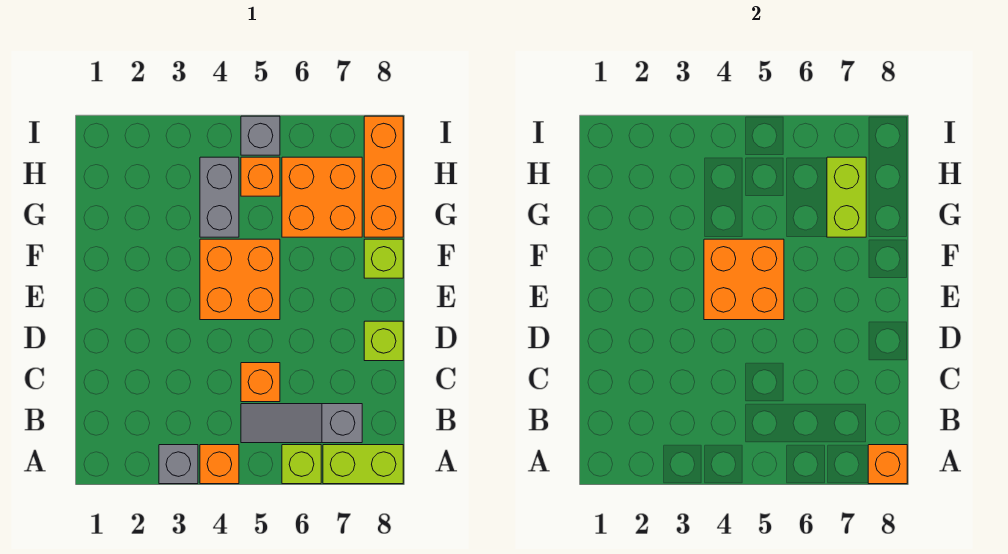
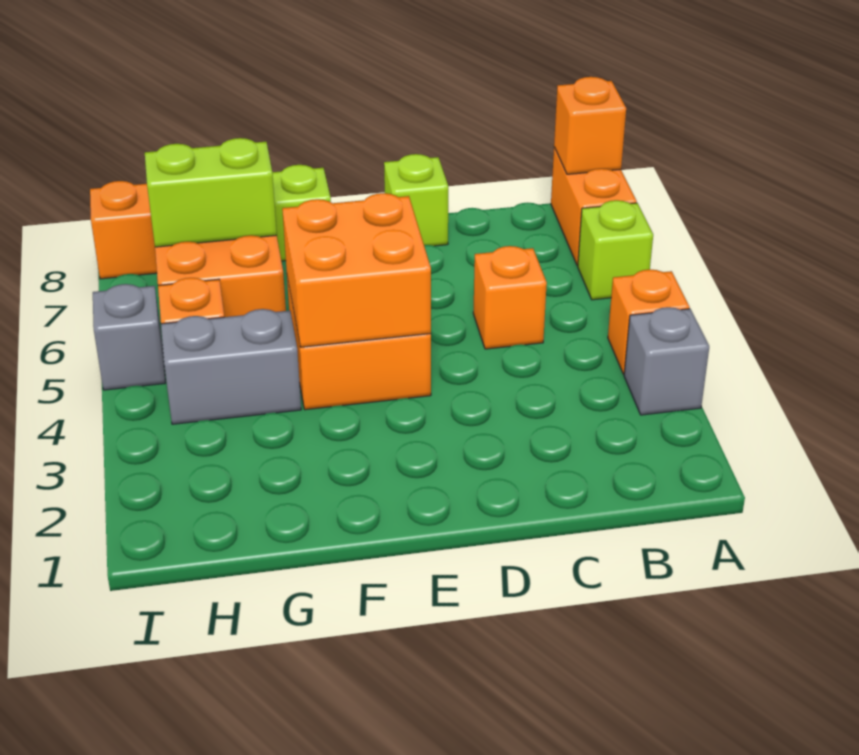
lime 1x2 brick [323,445,403,484] -> orange 1x2 brick [551,147,637,266]
grey 1x3 slope [241,404,362,443] -> none

